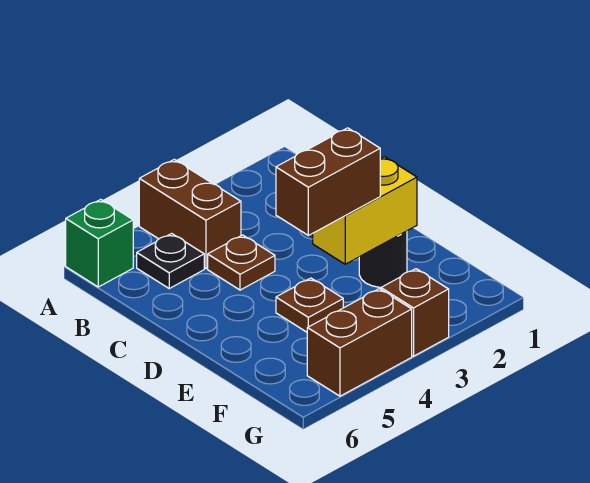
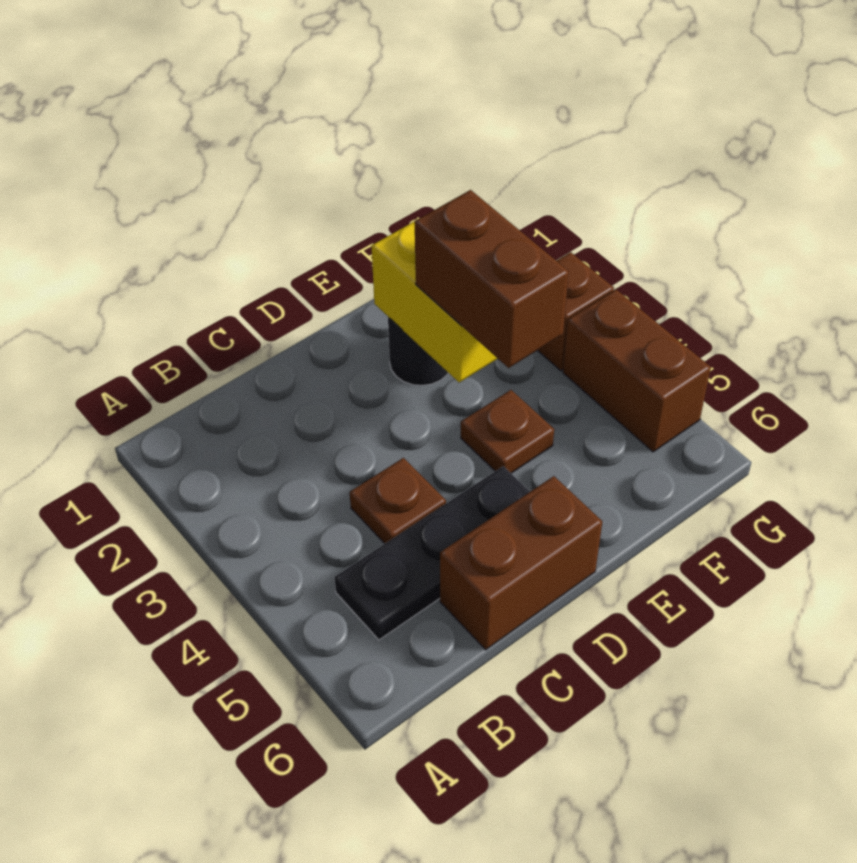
brown 1x2 brick [139,159,241,268] -> brown 1x2 brick moved to [440,476,602,650]
green 1x1 brick [66,199,133,287] -> none
black 1x1 plate [137,234,204,288] -> black 1x3 plate [334,466,530,640]

